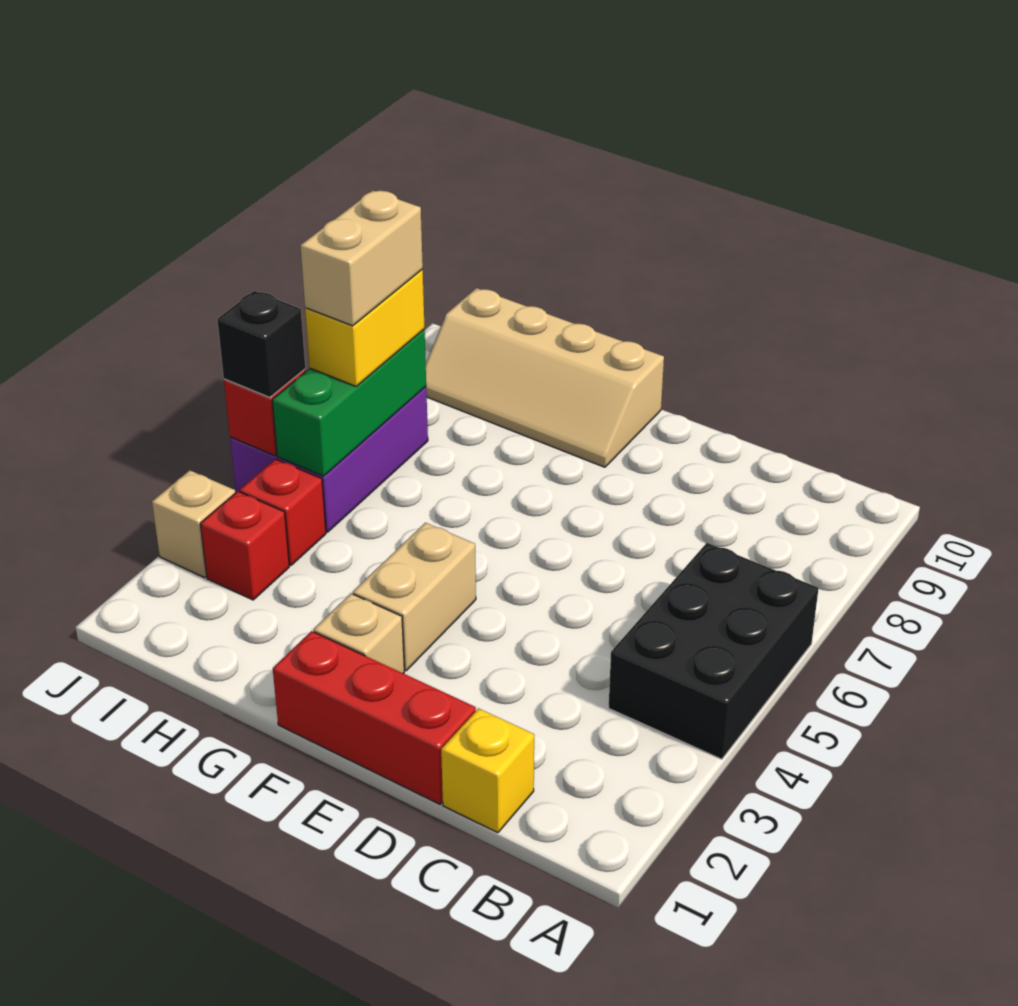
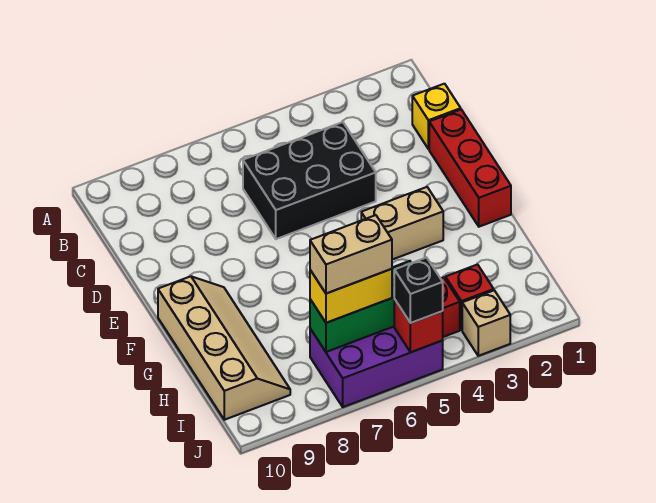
black 2x3 brick [609,543,819,759] -> black 2x3 brick moved to [243,122,376,239]
tan 1x1 brick [314,594,404,674] -> none

